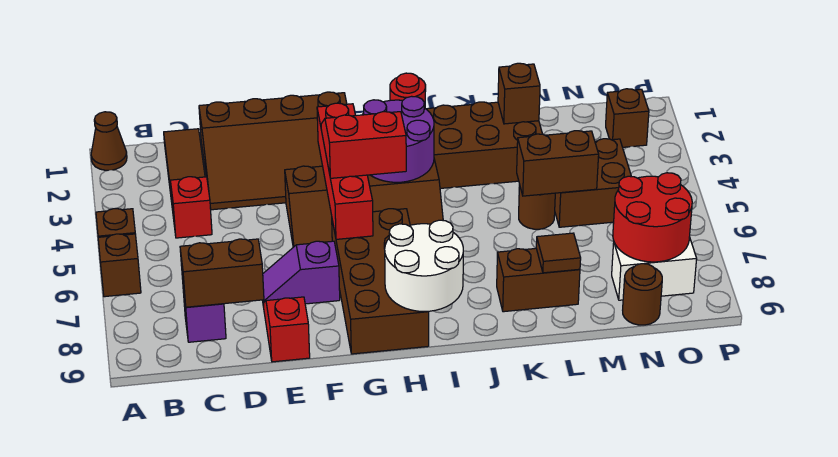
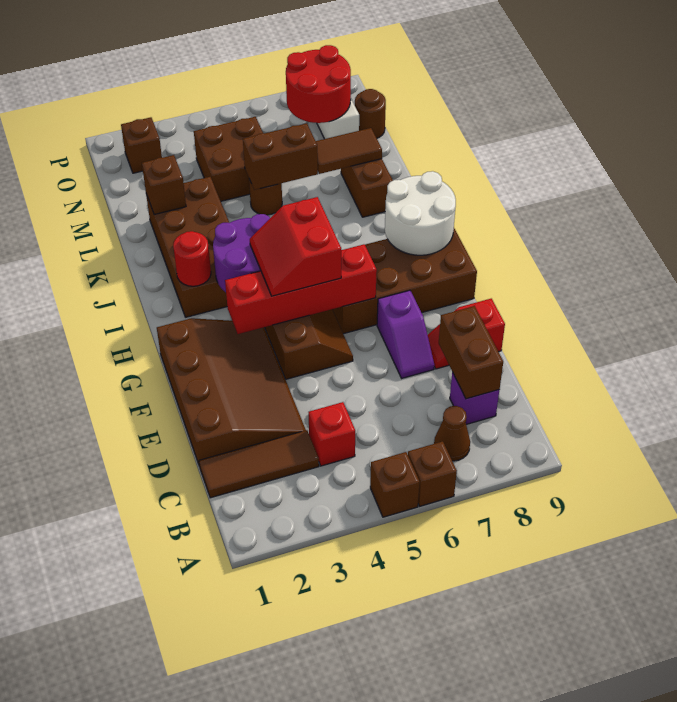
brown 1x1 cone [91,112,127,170] -> brown 1x1 cone moved to [434,406,470,461]
brown 1x2 brick [517,131,599,196] -> brown 1x2 brick turned to [243,123,318,190]
brown 1x1 tile [536,233,581,273] -> brown 1x2 tile [316,128,382,174]

